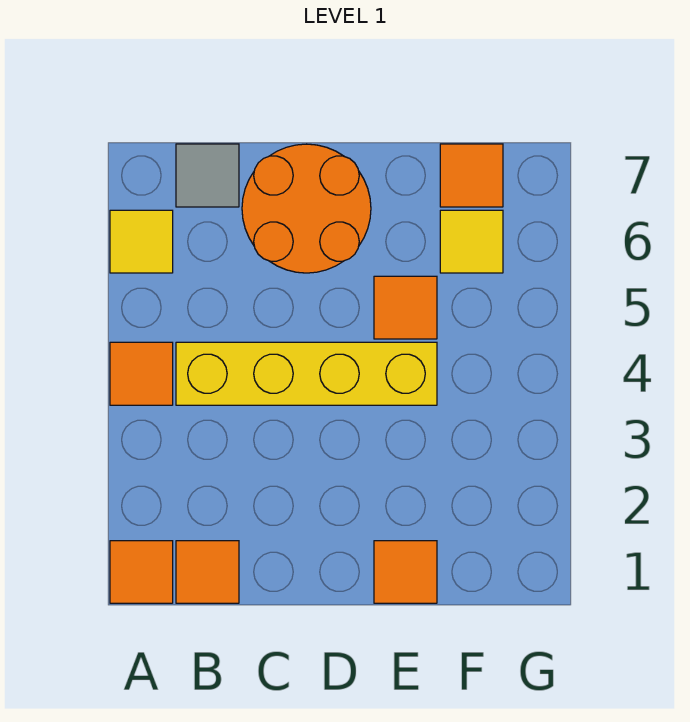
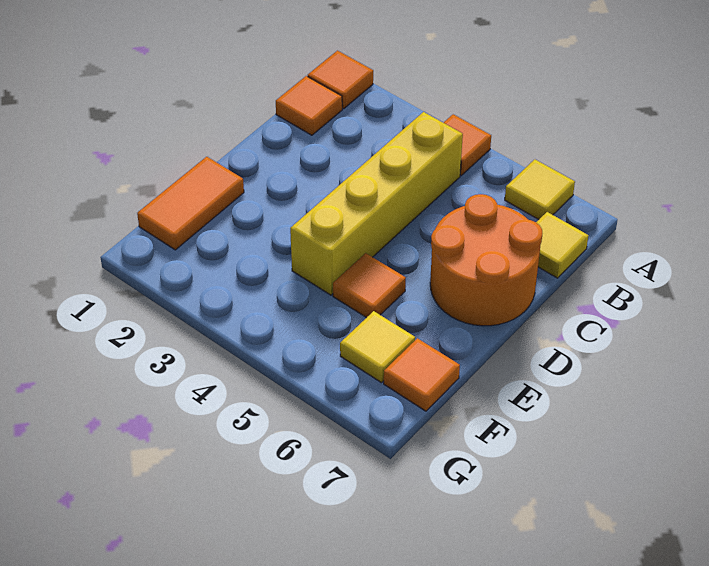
grey 1x1 tile [176,144,239,207] -> yellow 1x1 tile [536,212,588,278]
orange 1x1 tile [374,541,437,603] -> orange 1x2 tile [137,157,244,250]

